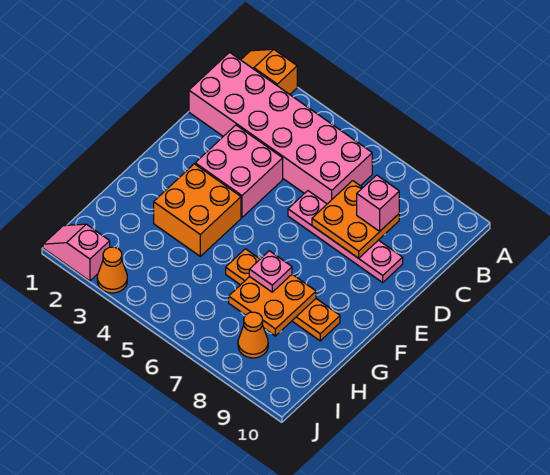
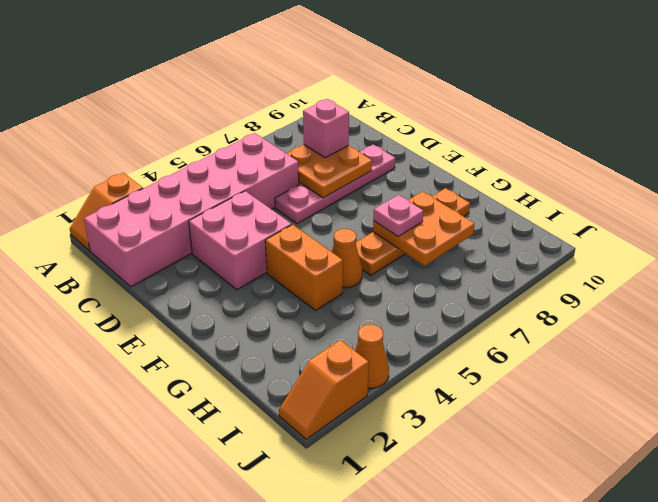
orange 2x2 brick [154,164,241,256] -> orange 1x2 brick [265,225,343,310]
orange 1x1 cone [238,312,268,358] -> orange 1x1 cone moved to [332,229,362,288]
pink 1x2 slope [43,224,110,281] -> orange 1x2 slope [279,340,369,439]

